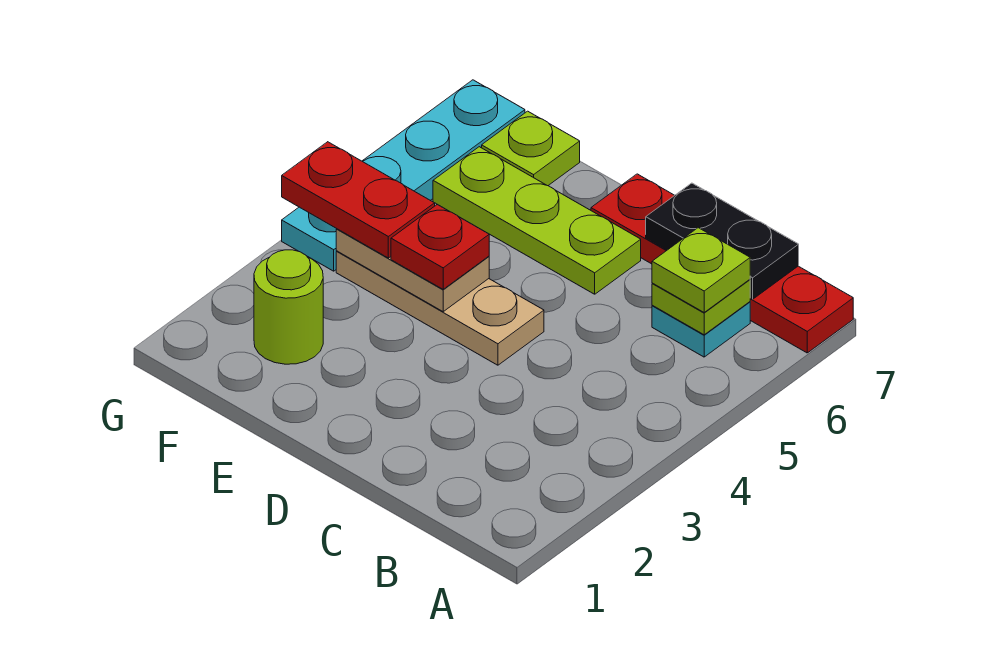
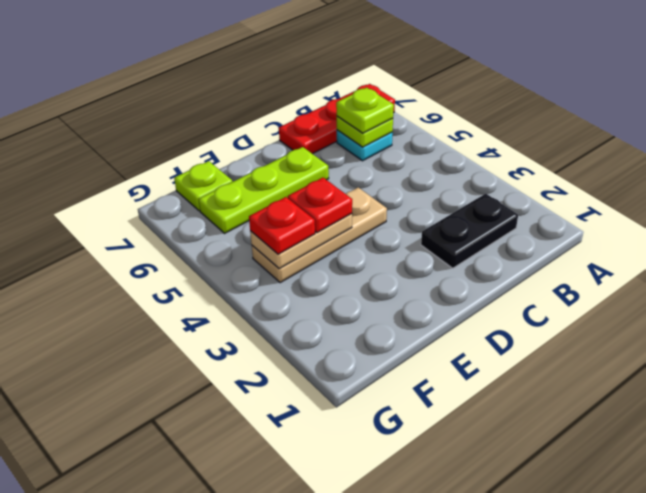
red 1x4 plate [591,174,853,353] -> red 1x3 plate [279,84,395,154]
black 1x2 plate [646,183,799,299] -> black 1x2 plate moved to [421,194,518,268]
lime 1x1 round brick [254,250,323,364] -> none
red 1x2 plate [282,142,435,258] -> red 1x1 plate [249,197,315,254]
cyan 1x4 plate [282,80,525,271] -> none

